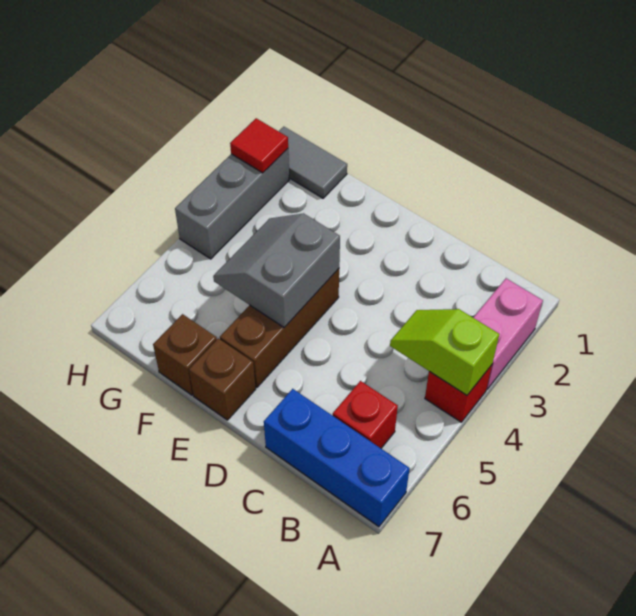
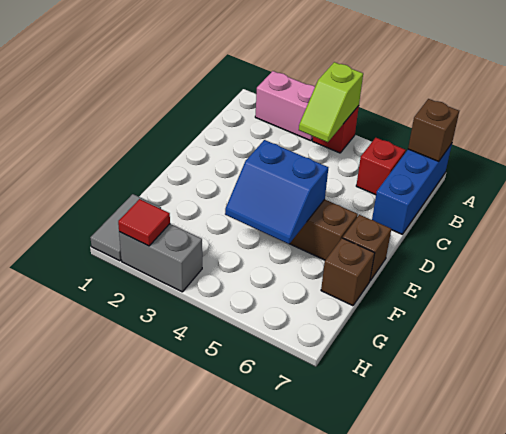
none -> brown 1x1 brick [408,99,459,161]
grey 2x2 slope [213,213,340,327] -> blue 2x2 slope [225,140,328,244]
grey 1x3 brick [175,149,289,259] -> grey 1x2 brick [119,224,202,292]

